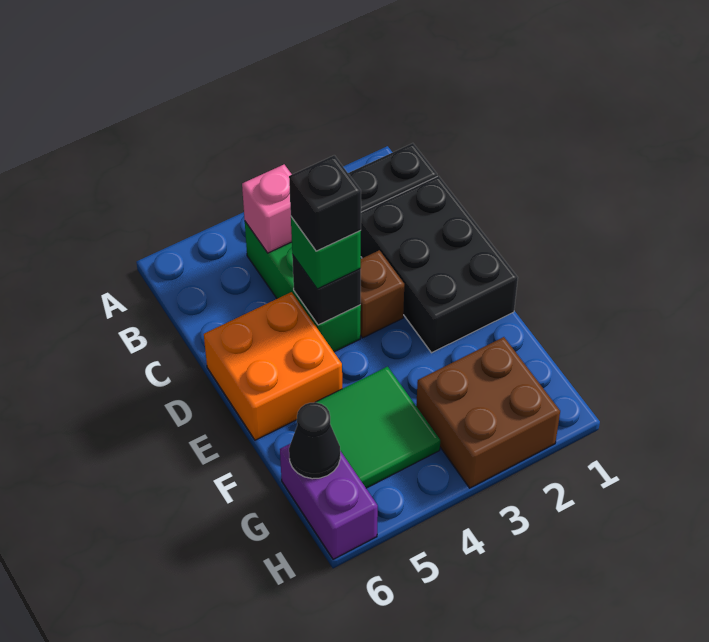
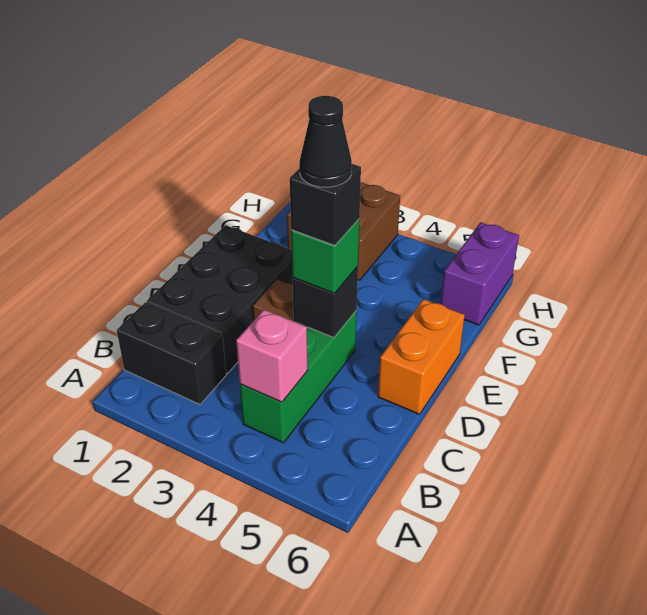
orange 2x2 brick [204,292,342,440] -> orange 1x2 brick [378,299,465,414]
green 2x2 tile [317,367,440,488] -> none
black 1x1 cone [289,402,340,479] -> black 1x1 cone moved to [299,96,352,187]

